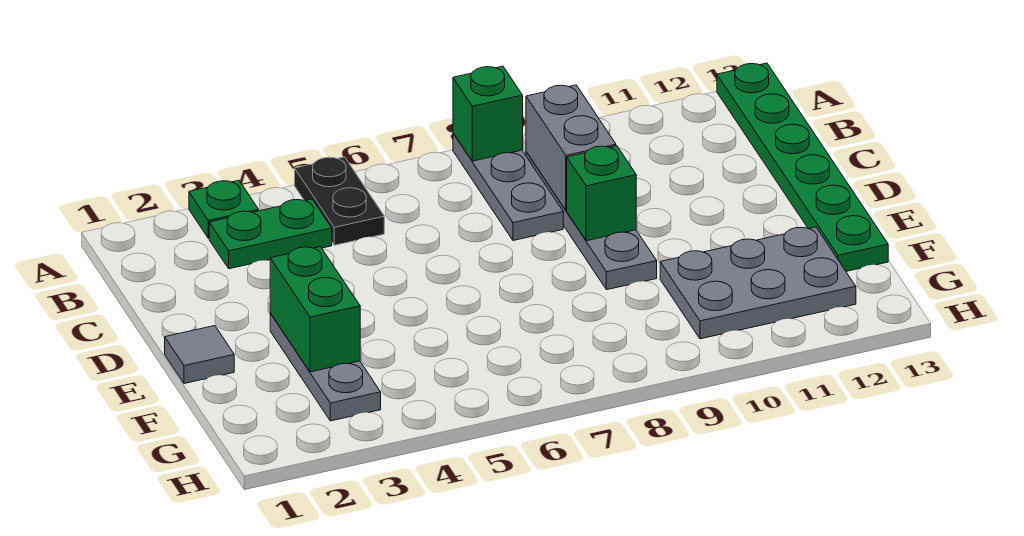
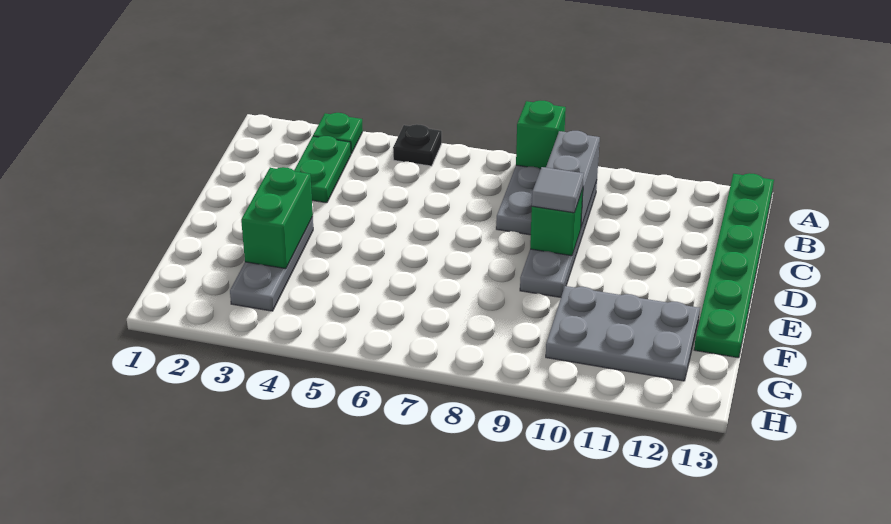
black 1x2 plate [295,157,384,245] -> black 1x1 plate [393,124,442,166]
green 1x2 plate [209,199,332,269] -> green 1x2 plate turned to [294,136,351,203]
grey 1x1 tile [165,326,234,384] -> grey 1x1 tile moved to [532,167,584,213]

